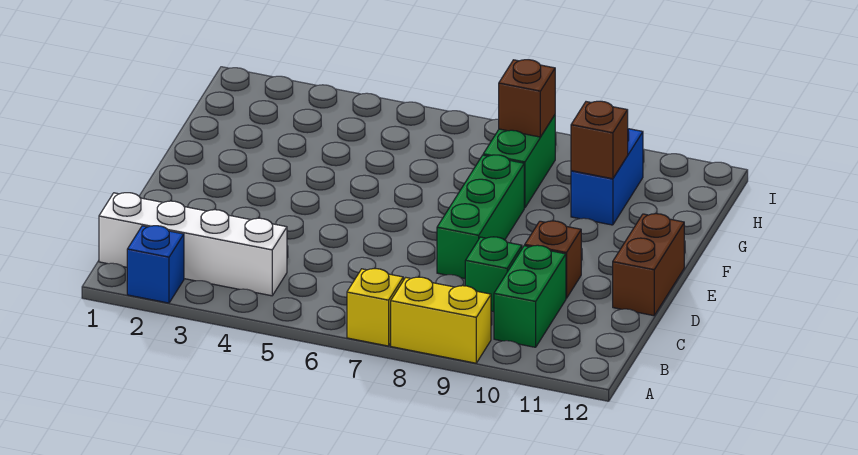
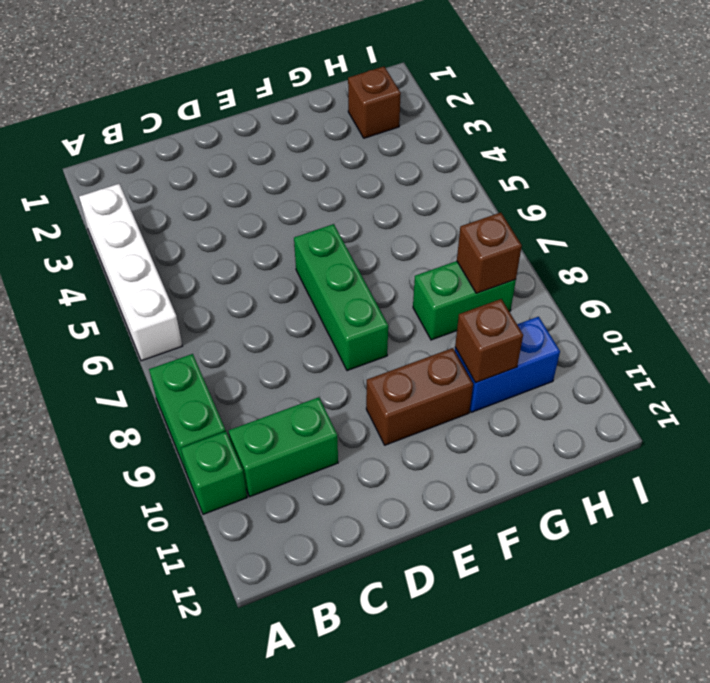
blue 1x1 brick [127,226,184,303] -> none
yellow 1x1 brick [347,269,403,346] -> none
yellow 1x2 brick [391,277,491,363] -> green 1x2 brick [149,354,226,473]
white 1x4 brick [99,193,287,296] -> white 1x4 brick moved to [79,184,182,361]
green 1x1 brick [465,237,522,312] -> green 1x1 brick moved to [181,431,247,514]
green 1x3 brick [437,155,524,279] -> green 1x3 brick turned to [294,224,388,371]
brown 1x1 brick [525,221,581,298] -> brown 1x1 brick moved to [348,67,401,138]
brown 1x2 brick [613,214,684,316] -> brown 1x2 brick moved to [366,348,473,445]

